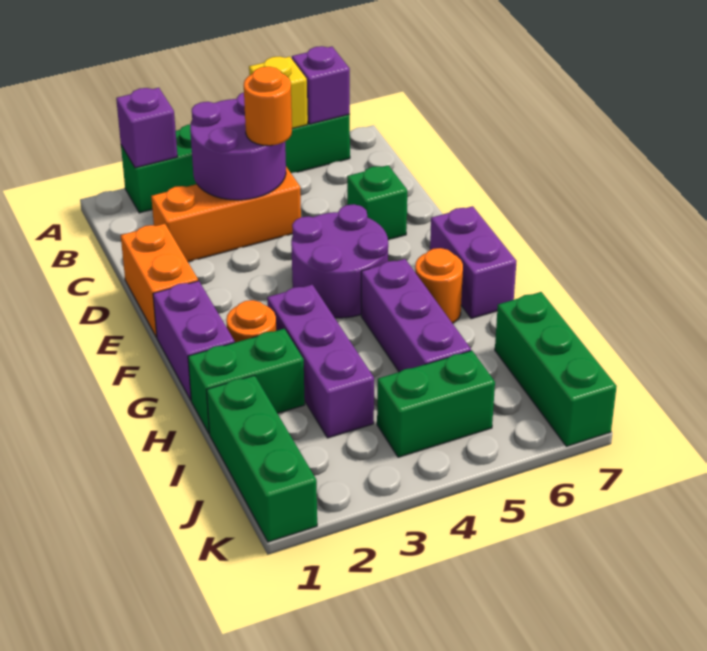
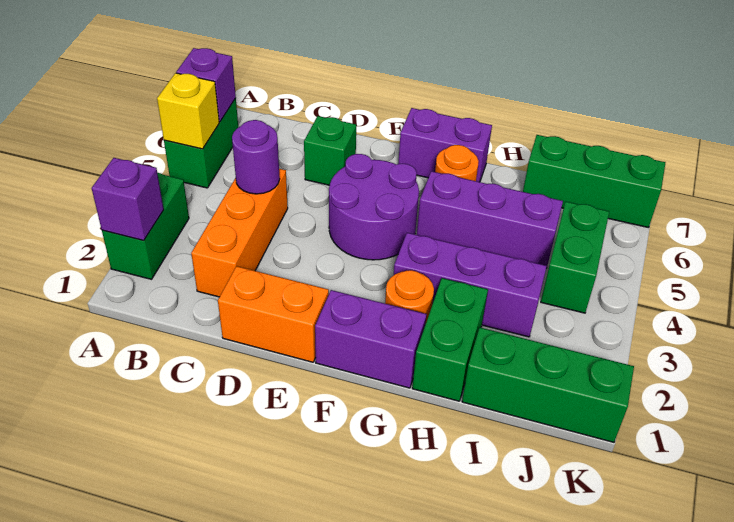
purple 2x2 round brick [190,92,286,200] -> purple 1x1 round brick [232,120,280,194]
orange 1x1 round brick [244,67,292,146] -> none

